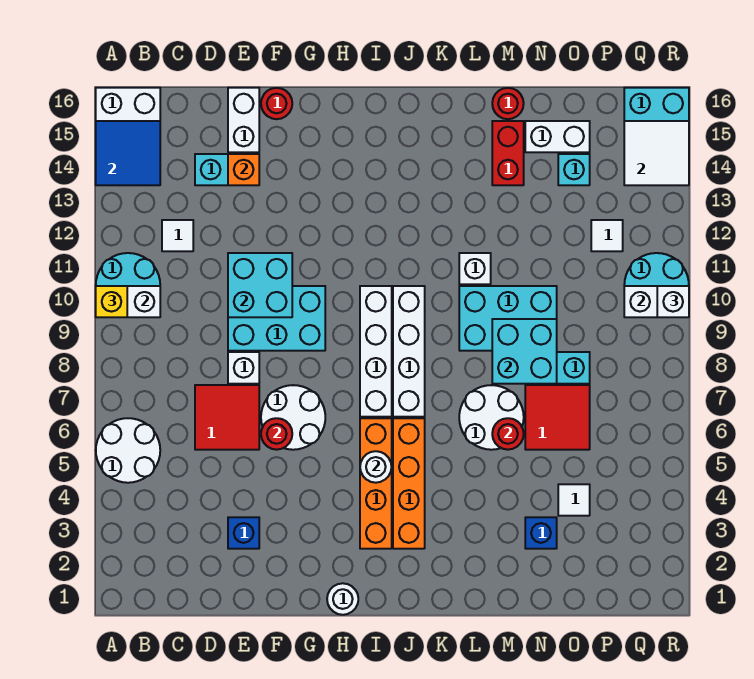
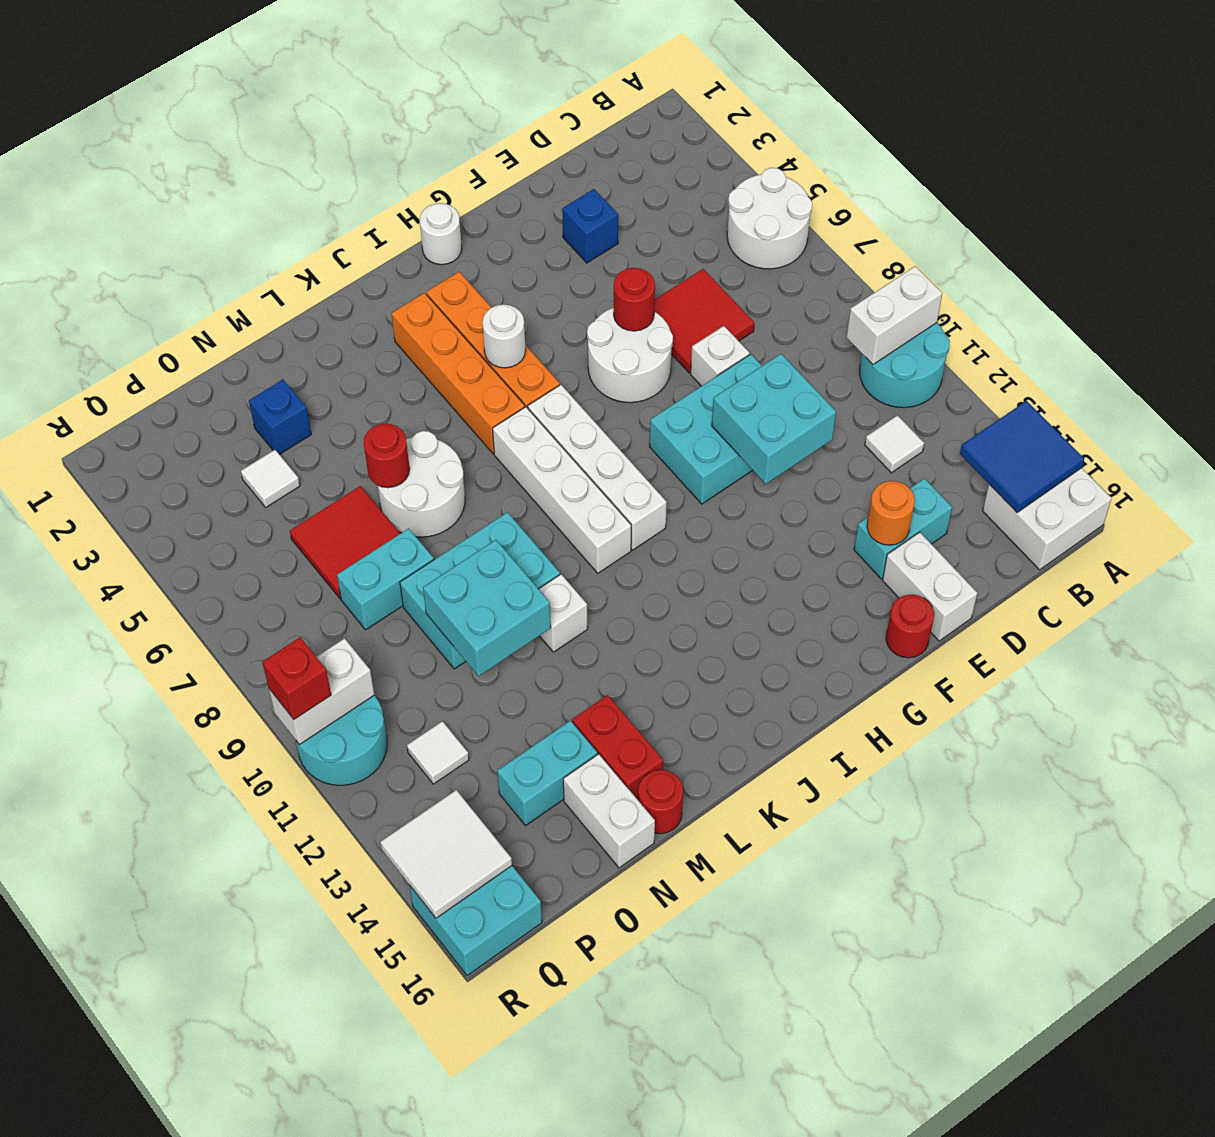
yellow 1x1 brick [96,286,127,317] -> none
orange 1x1 brick [228,154,259,185] -> orange 1x1 round brick [867,481,915,545]
cyan 2x2 brick [492,319,557,384] -> cyan 2x2 brick moved to [423,540,551,676]
white 1x2 brick [525,121,590,152] -> white 1x2 brick turned to [563,754,655,868]
cyan 1x1 brick [558,154,590,185] -> cyan 1x2 brick [497,720,598,826]
white 1x1 brick [657,286,689,317] -> red 1x1 brick [262,637,331,720]

